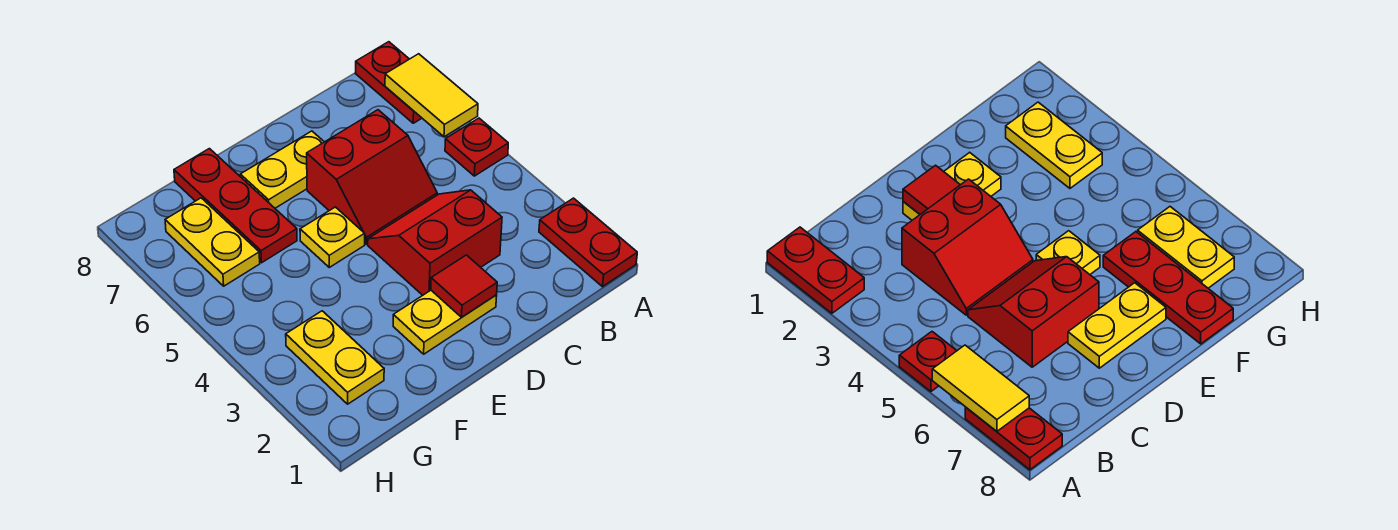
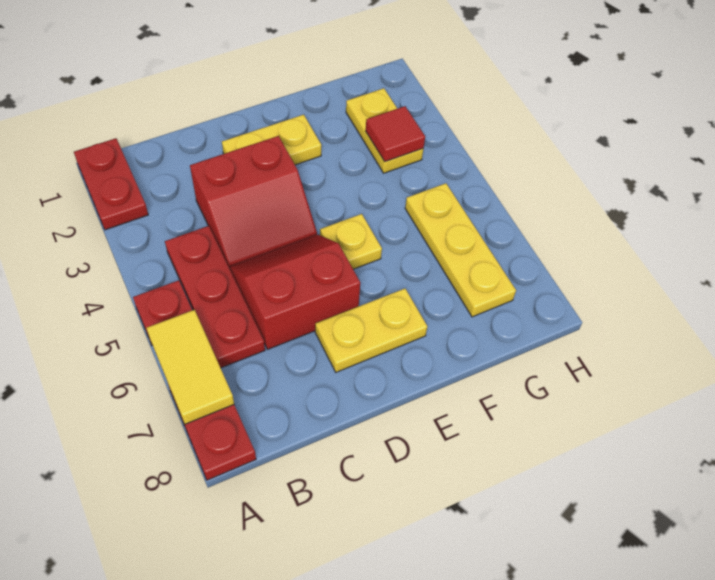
red 1x1 tile [431,255,497,317] -> red 1x1 tile moved to [366,106,425,162]
red 1x3 plate [174,149,297,263] -> red 1x3 plate moved to [165,226,265,368]
yellow 1x2 plate [165,198,260,286] -> yellow 1x3 plate [405,183,516,317]

